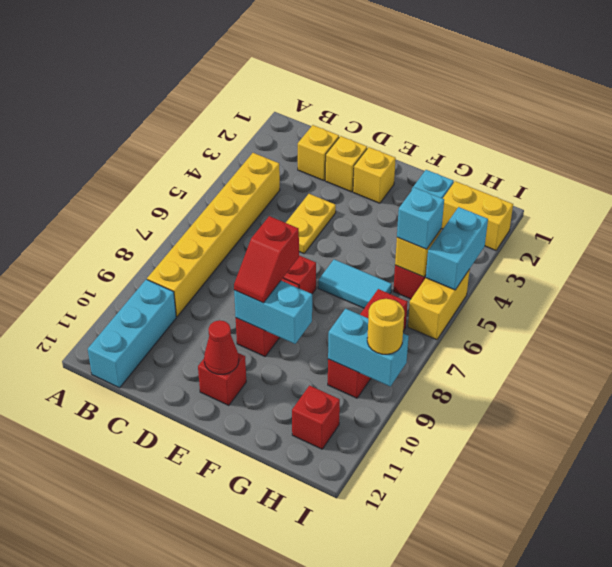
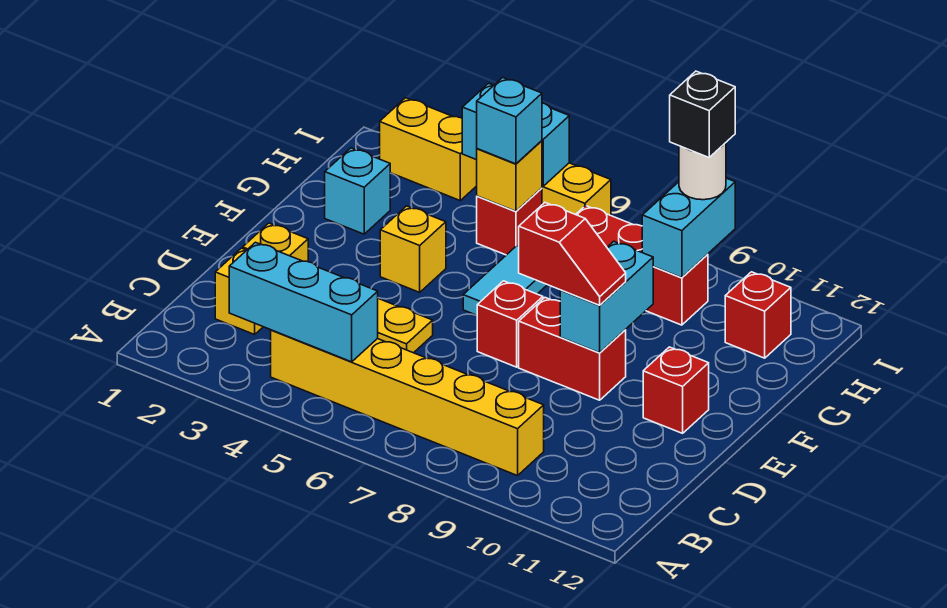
cyan 1x3 brick [88,279,176,388] -> cyan 1x3 brick moved to [229,242,378,362]
yellow 1x1 brick [353,147,396,203] -> yellow 1x1 brick moved to [380,206,446,292]
red 1x1 cone [204,320,239,374] -> none
yellow 1x2 brick [441,181,513,250] -> yellow 1x2 brick turned to [380,98,477,200]
yellow 1x1 round brick [367,299,404,354] -> white 1x1 round brick [679,143,726,200]
none -> black 1x1 brick [670,71,735,157]

